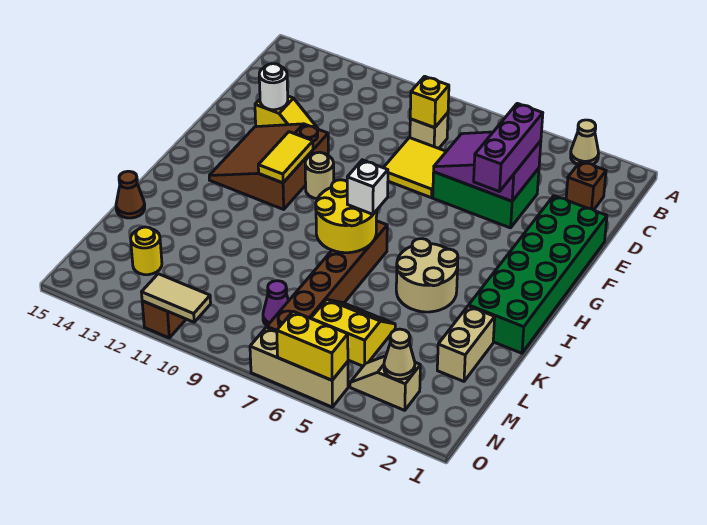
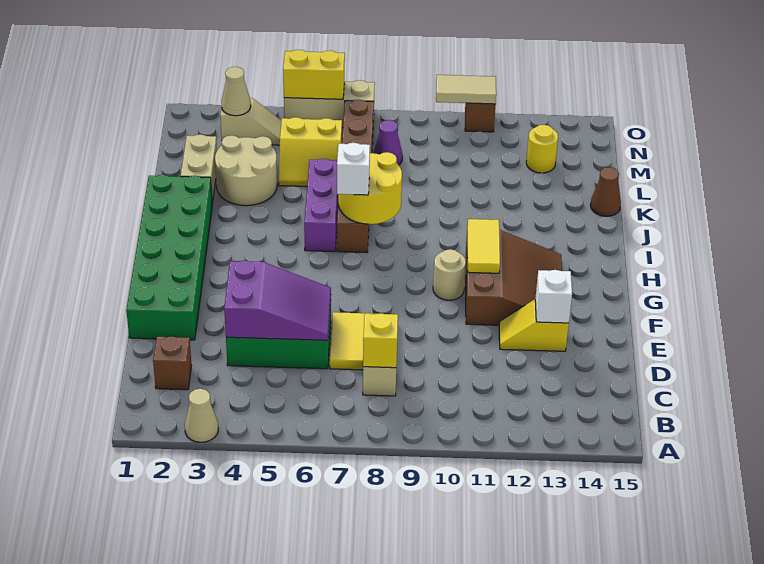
purple 1x3 brick [474,103,543,192] -> purple 1x3 brick moved to [304,159,338,252]
white 1x1 round brick [259,64,288,110] -> white 1x1 brick [535,270,572,323]
tan 2x2 round brick [396,239,458,312] -> tan 2x2 round brick moved to [215,135,277,206]

